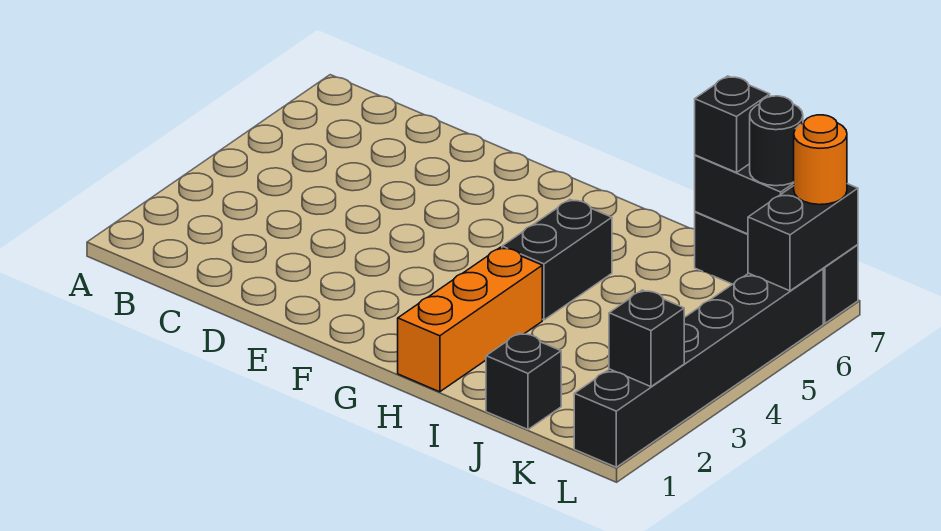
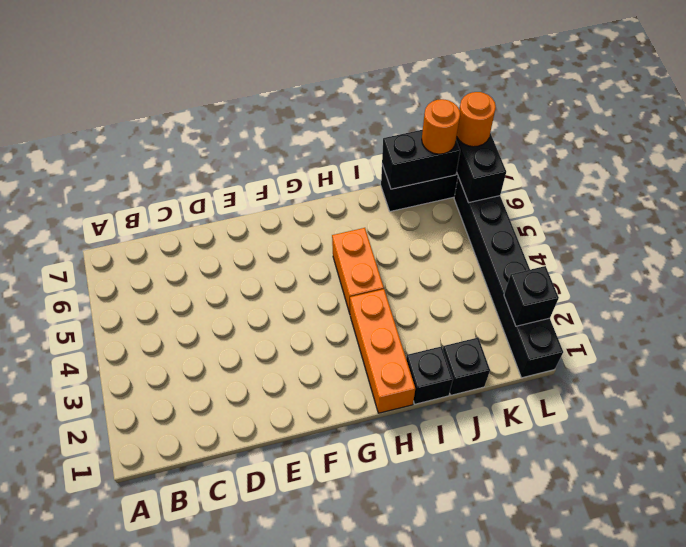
black 1x2 brick [502,200,612,320] -> orange 1x2 brick [332,228,384,313]
black 1x1 brick [695,76,770,173] -> black 1x1 brick moved to [406,346,453,404]
black 1x1 round brick [750,96,803,186] -> orange 1x1 round brick [422,99,460,154]

